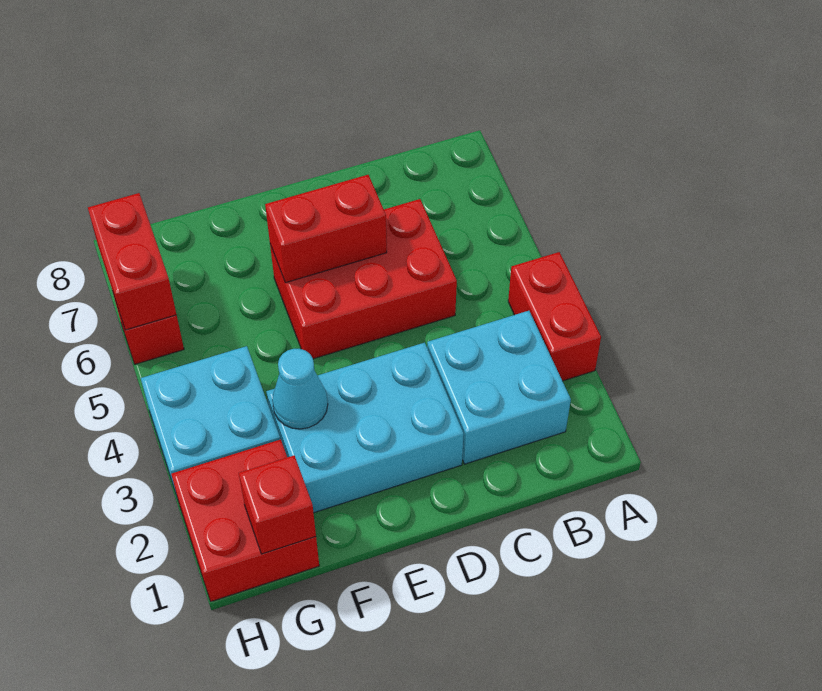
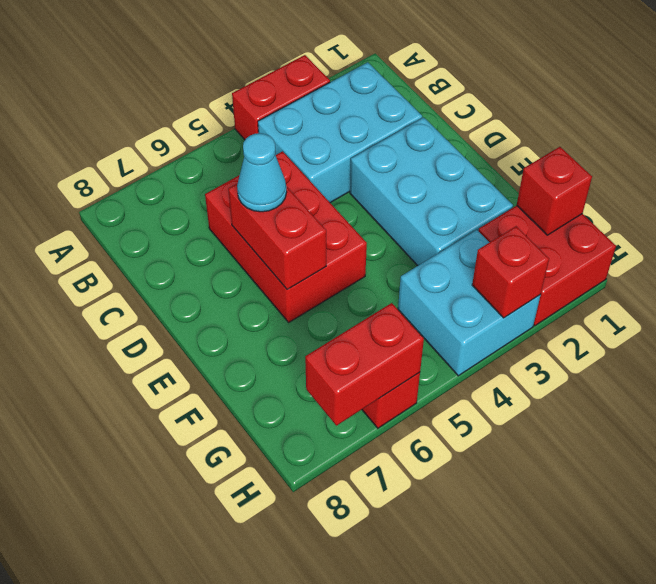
cyan 2x2 brick [427,311,571,464] -> cyan 2x3 brick [258,62,422,203]
cyan 1x1 cone [272,349,328,429] -> cyan 1x1 cone moved to [237,133,287,212]
none -> red 1x1 brick [472,226,549,318]

